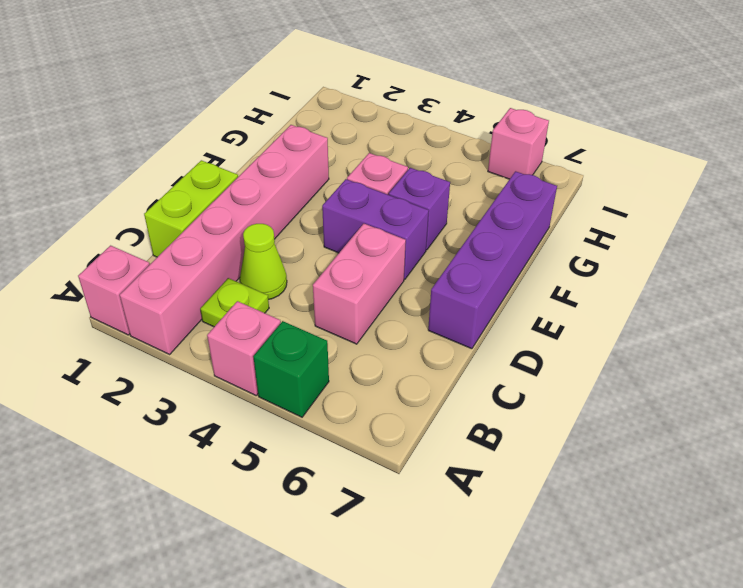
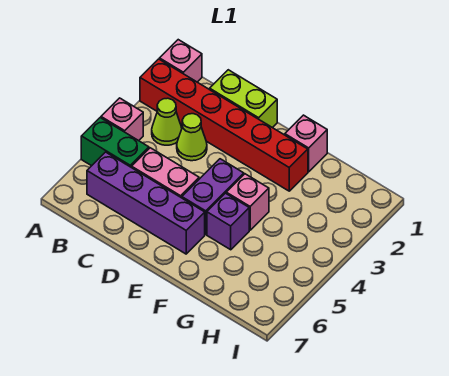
pink 1x6 brick [120,125,329,354] -> red 1x6 brick [140,59,308,191]
green 1x1 brick [253,321,329,417] -> green 1x2 brick [81,118,149,168]
lime 1x1 plate [200,278,269,327] -> lime 1x1 cone [152,98,182,145]
purple 1x4 brick [428,171,557,349] -> purple 1x4 brick moved to [87,152,205,254]
pink 1x1 brick [488,108,549,179] -> pink 1x1 brick moved to [285,115,327,172]

